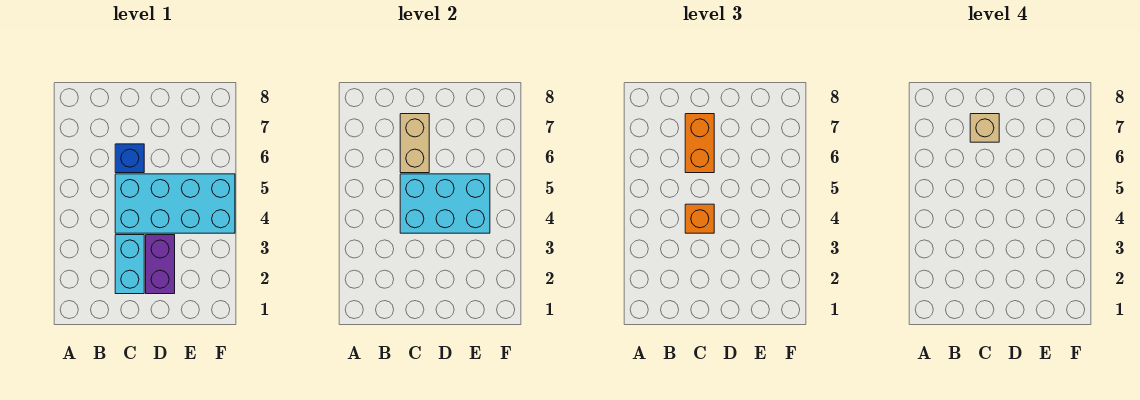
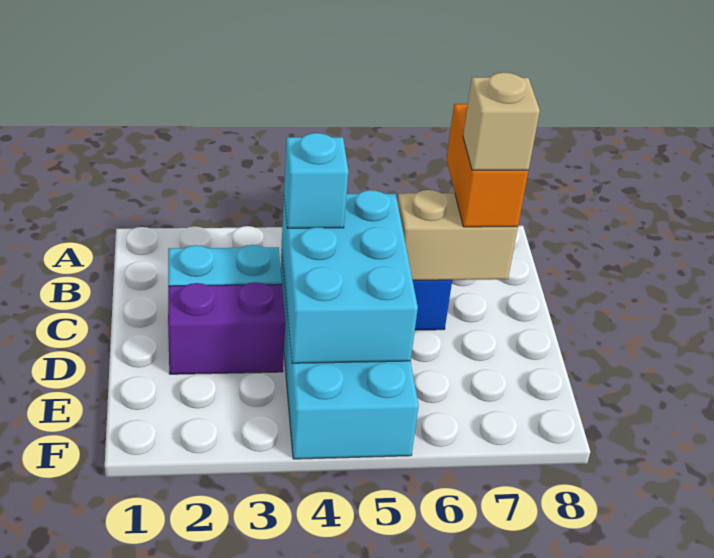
orange 1x1 brick [685,204,714,233] -> cyan 1x1 brick [284,133,348,228]
orange 1x2 brick [685,114,714,173] -> orange 1x2 brick turned to [447,104,528,227]

